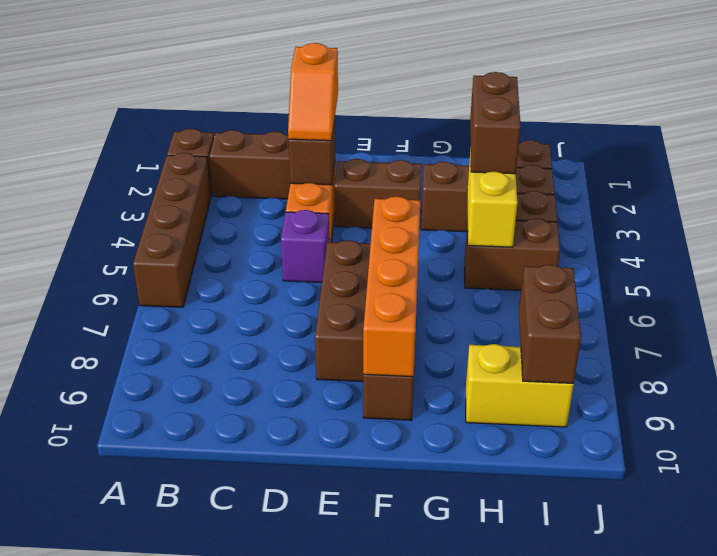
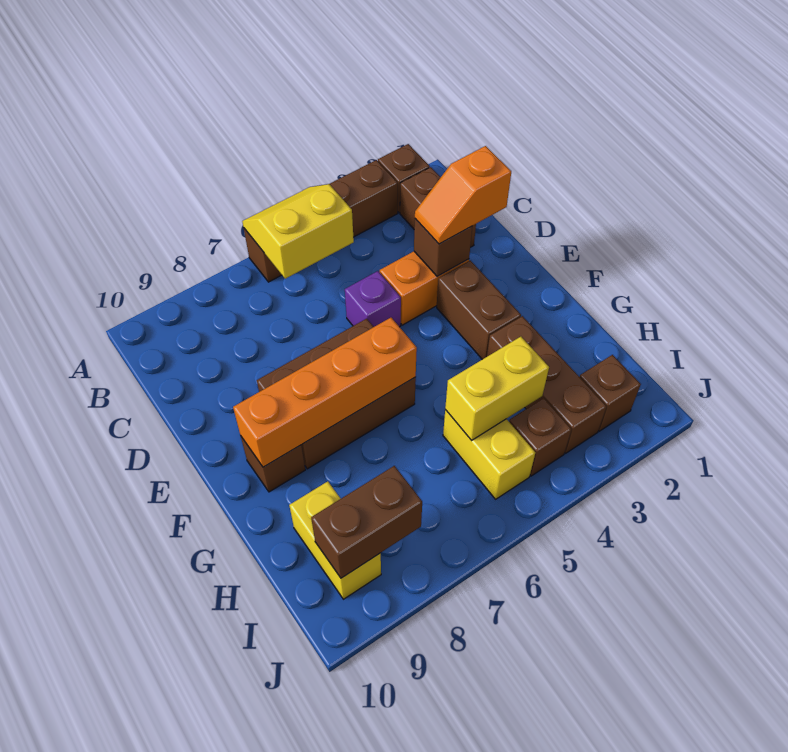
none -> yellow 2x2 slope [242,184,354,279]
brown 1x2 brick [470,72,521,174] -> none
brown 1x2 brick [465,218,560,290] -> yellow 1x2 brick [443,410,535,499]

